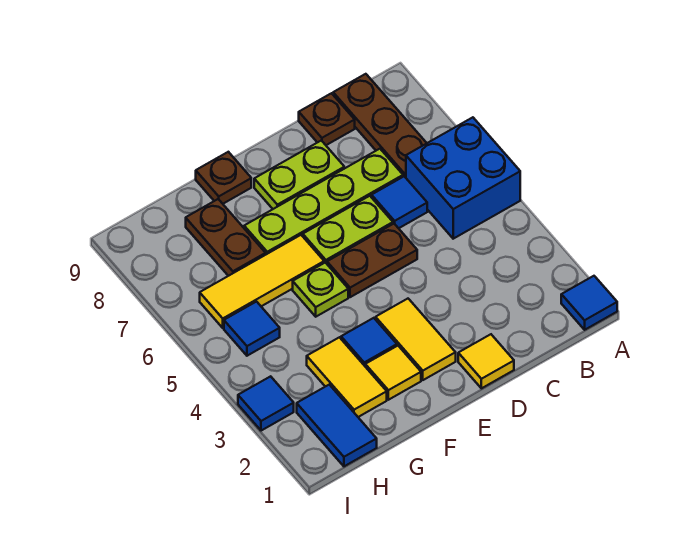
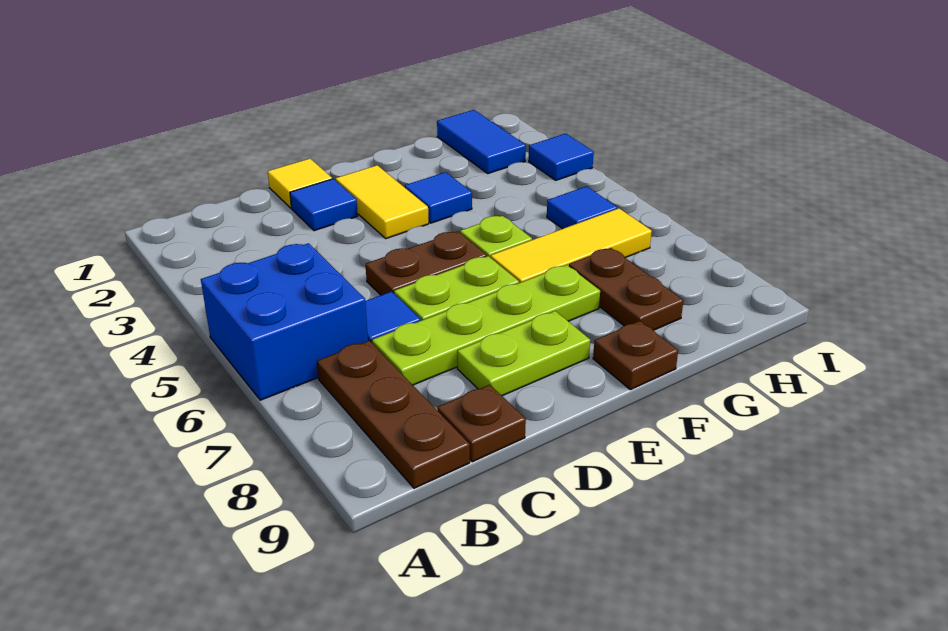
blue 1x1 tile [561,276,617,330] -> blue 1x1 tile moved to [290,179,358,231]
yellow 1x1 tile [365,346,421,400] -> none
yellow 1x2 tile [307,337,387,417] -> none

